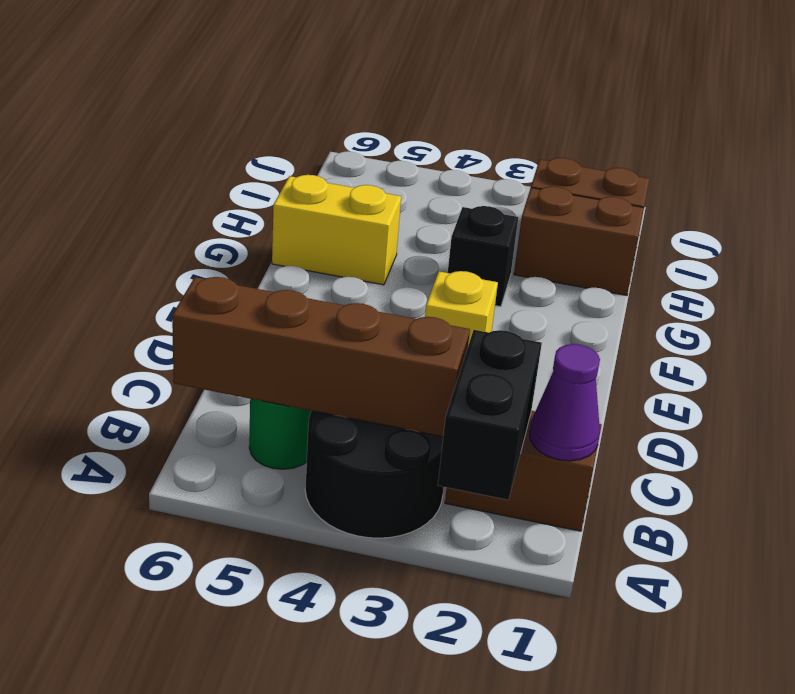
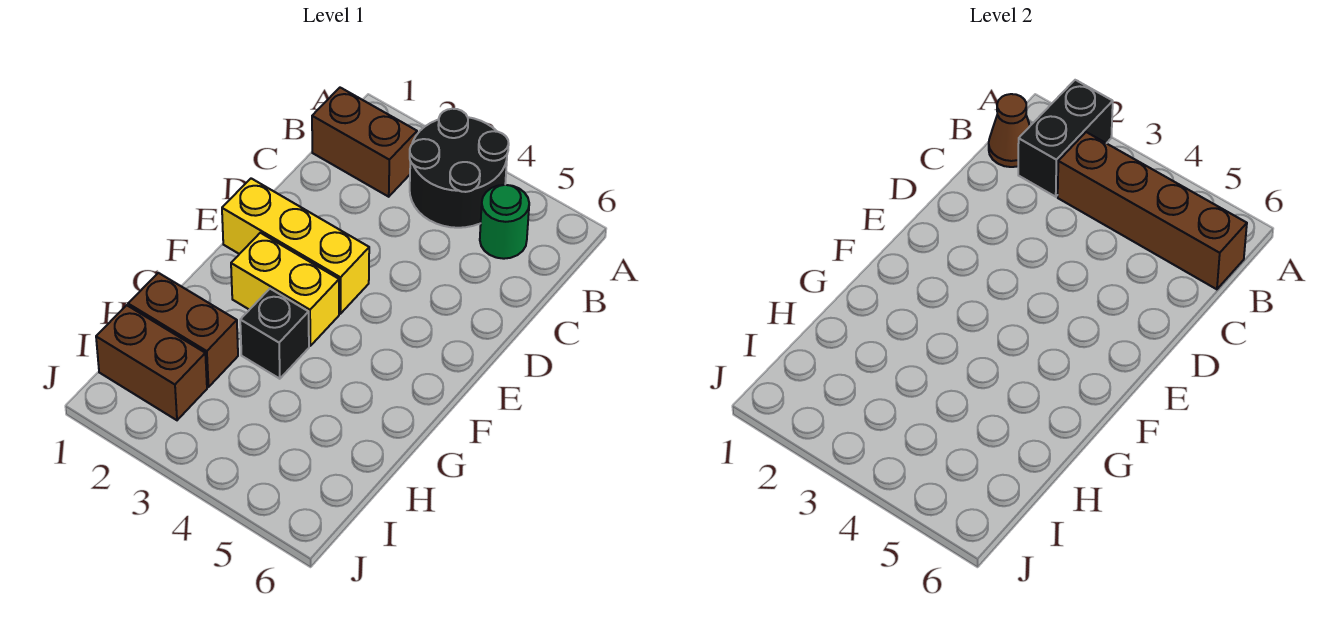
purple 1x1 cone [530,344,600,461] -> brown 1x1 cone [989,94,1030,167]
yellow 1x1 brick [425,271,498,345] -> yellow 1x3 brick [222,178,369,314]
yellow 1x2 brick [272,175,401,285] -> yellow 1x2 brick moved to [231,233,339,346]

